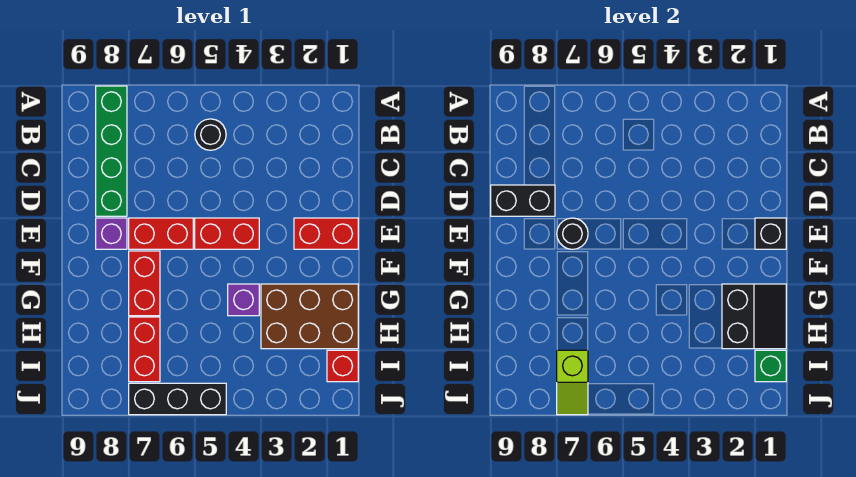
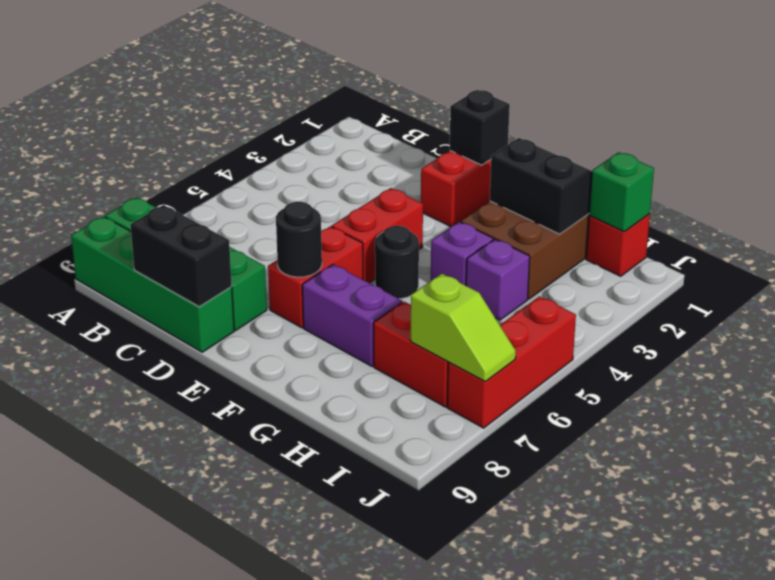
none -> green 1x4 brick [71,216,234,352]
black 1x1 round brick [195,119,226,150] -> black 1x1 round brick moved to [375,226,419,299]
black 1x2 brick [491,185,555,216] -> black 1x2 brick turned to [130,205,232,307]
purple 1x1 brick [96,218,127,249] -> purple 1x1 brick moved to [466,239,530,320]
red 1x2 brick [129,251,160,316] -> purple 1x2 brick [302,264,402,366]
black 1x3 brick [129,383,226,415] -> red 1x3 brick [447,296,576,428]

